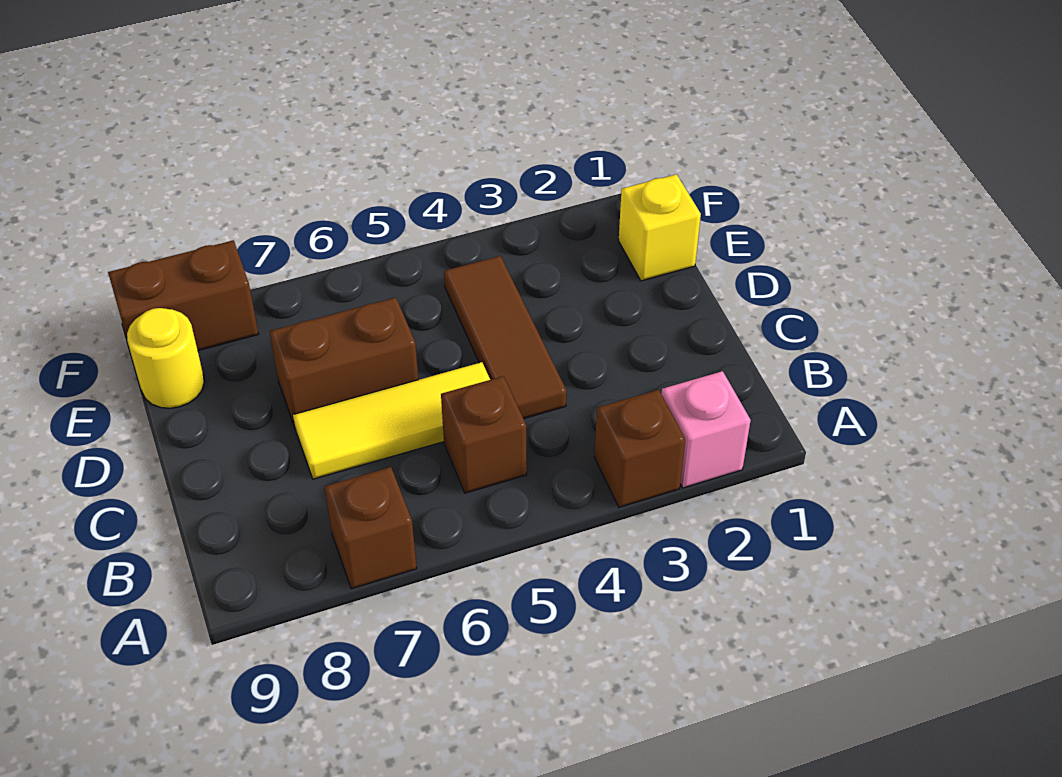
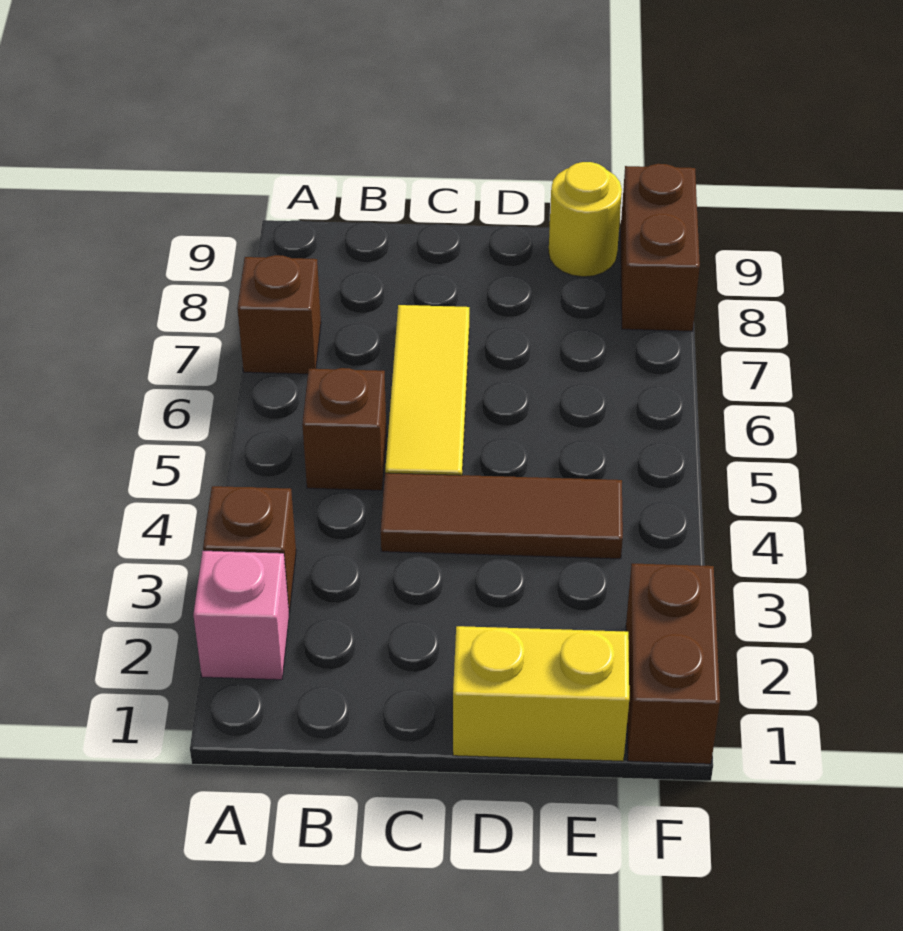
brown 1x2 brick [269,297,418,427] -> brown 1x2 brick moved to [626,563,720,764]
yellow 1x1 brick [619,174,701,281] -> yellow 1x2 brick [453,626,629,761]

